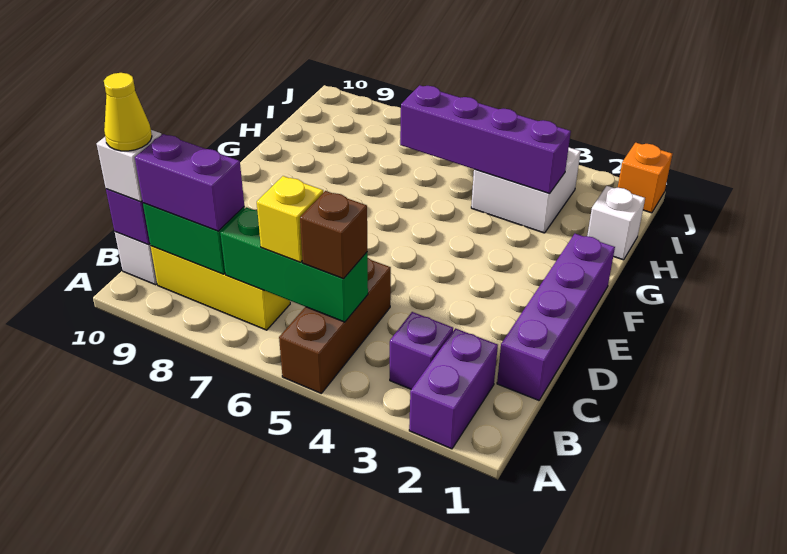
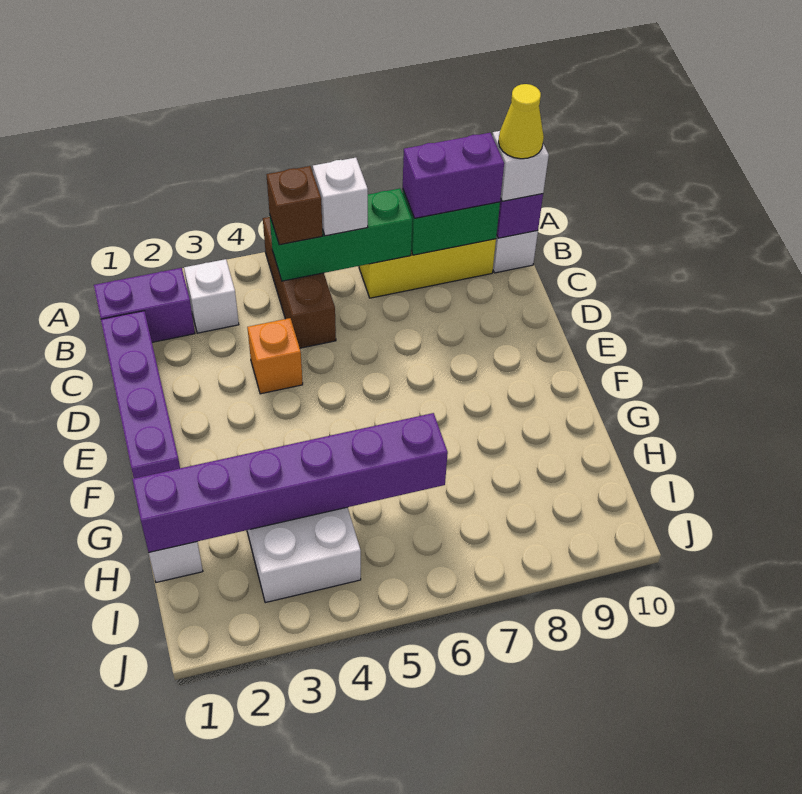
purple 1x2 brick [409,328,498,449] -> purple 1x2 brick turned to [94,268,195,342]
purple 1x1 brick [390,312,453,389] -> white 1x1 brick [184,259,239,333]
yellow 1x1 brick [257,176,323,262] -> white 1x1 brick [313,158,368,236]
purple 1x4 brick [400,85,571,194] -> purple 1x6 brick [132,413,448,553]
orange 1x1 brick [618,143,672,213] -> orange 1x1 brick moved to [247,318,303,394]

